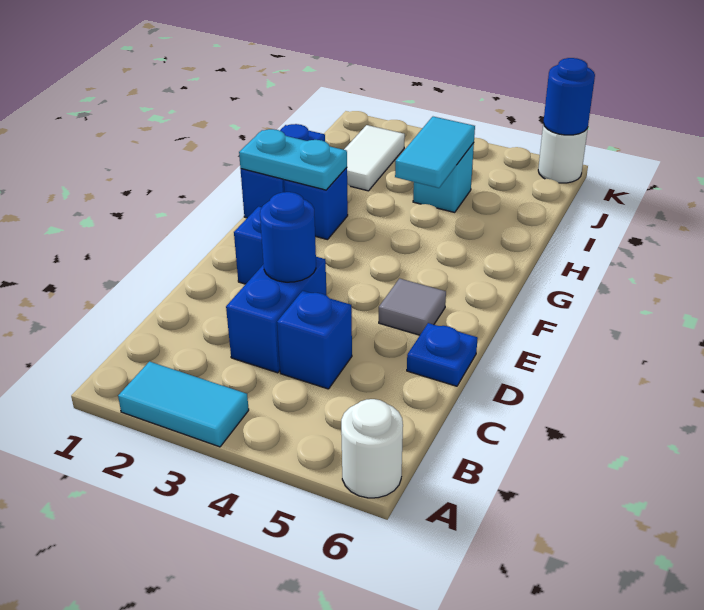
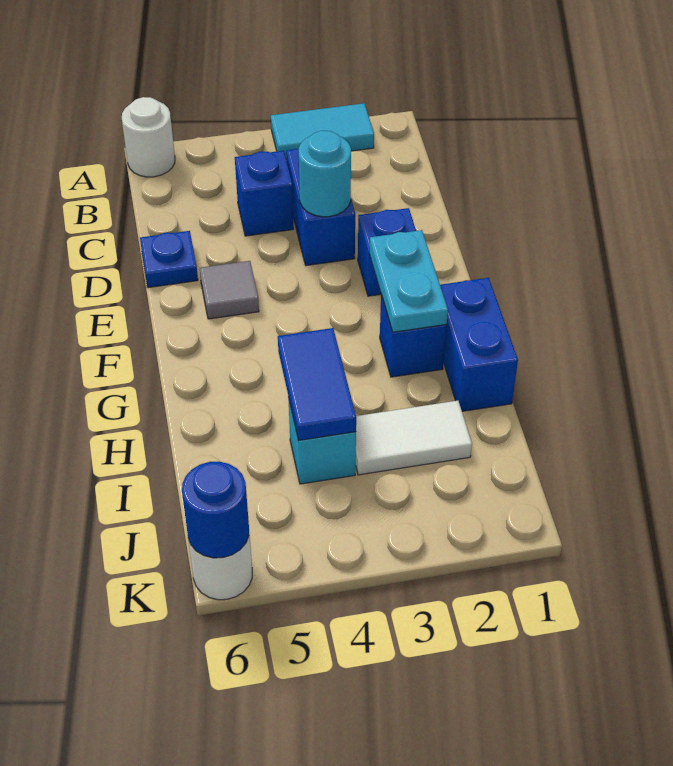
blue 1x1 round brick [260,192,316,282] -> cyan 1x1 round brick [299,131,351,217]
cyan 1x2 plate [239,129,347,190] -> cyan 1x2 plate turned to [370,230,448,332]
cyan 1x2 tile [395,117,475,188] -> blue 1x2 tile [278,328,356,441]
white 1x2 tile [344,125,405,191] -> white 1x2 tile turned to [356,401,472,475]

